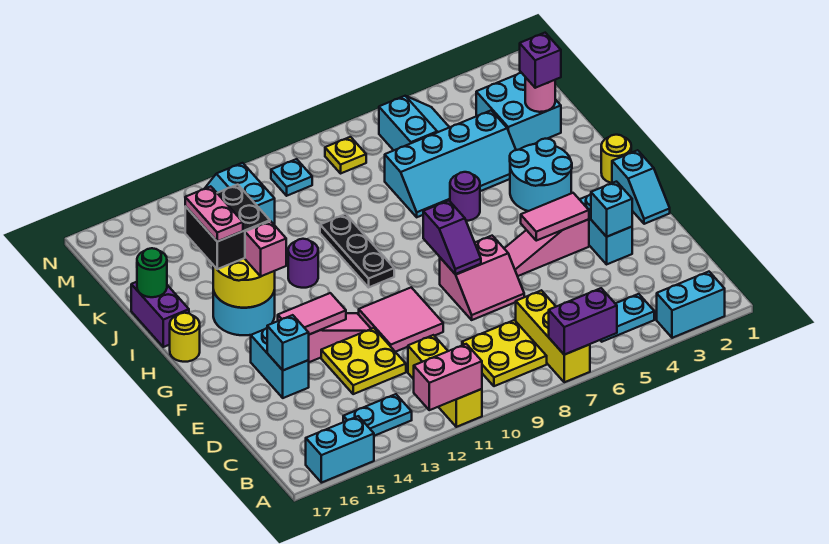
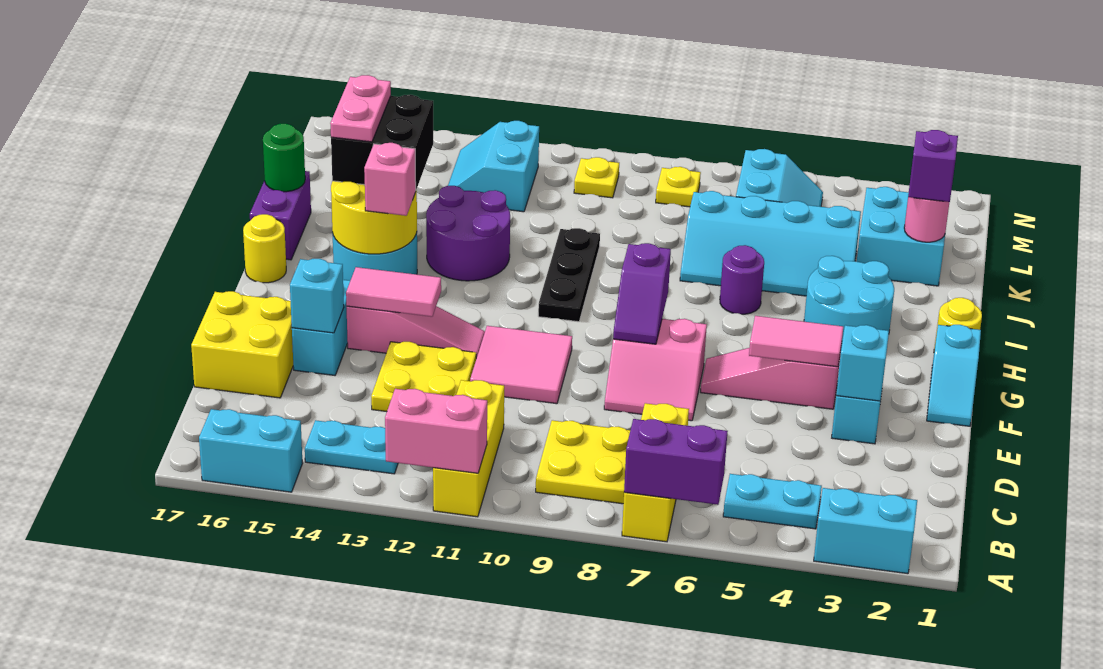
none -> yellow 2x2 brick [191,291,293,398]
purple 1x1 round brick [288,239,318,288] -> purple 2x2 round brick [426,186,510,281]
cyan 1x1 plate [271,159,312,196] -> yellow 1x1 plate [574,157,619,198]

